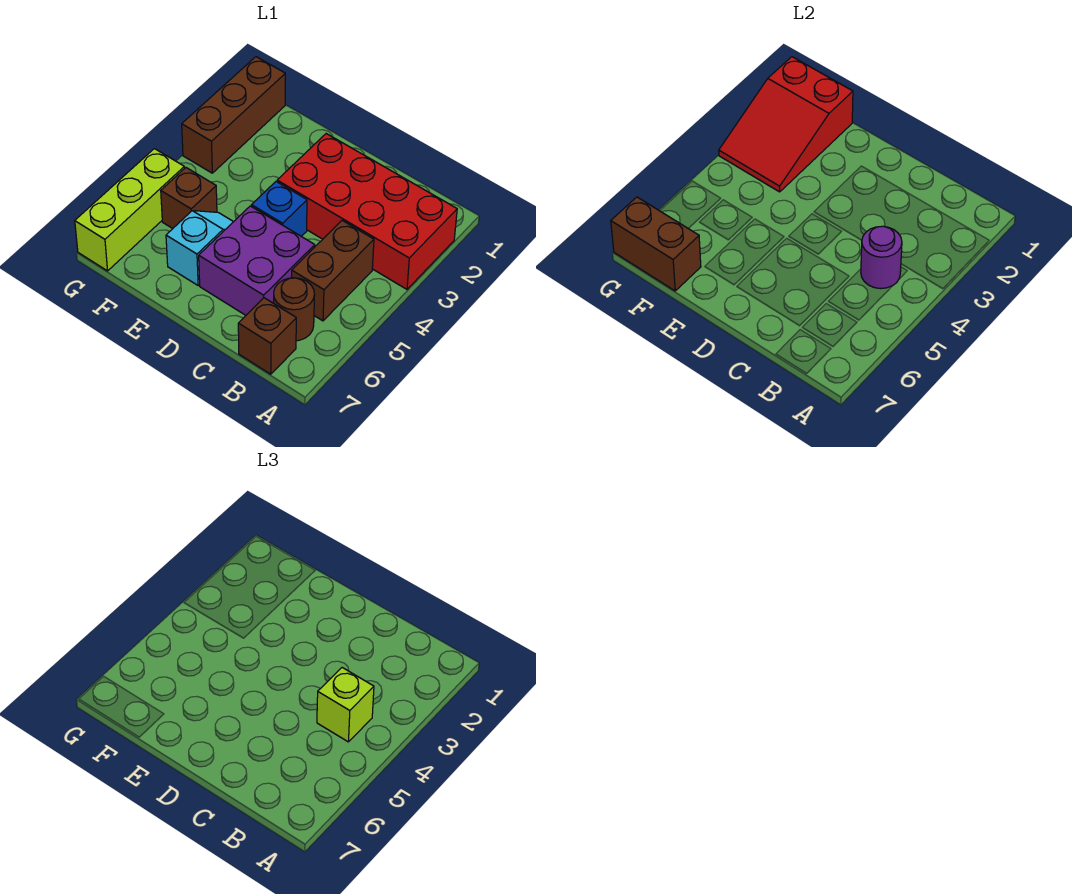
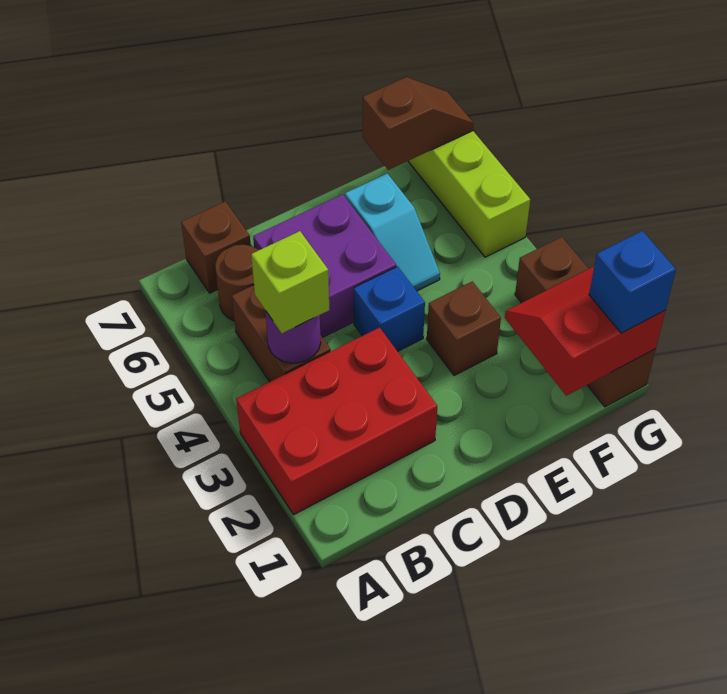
red 2x4 brick [277,134,457,289] -> red 2x3 brick [236,328,437,514]
red 2x3 slope [719,57,853,192] -> red 2x2 slope [505,266,665,396]
brown 1x1 brick [161,168,217,229] -> brown 1x1 brick moved to [427,281,501,376]
brown 1x2 brick [611,197,701,291] -> brown 1x2 slope [363,77,474,170]
none -> blue 1x1 brick [589,231,676,333]

